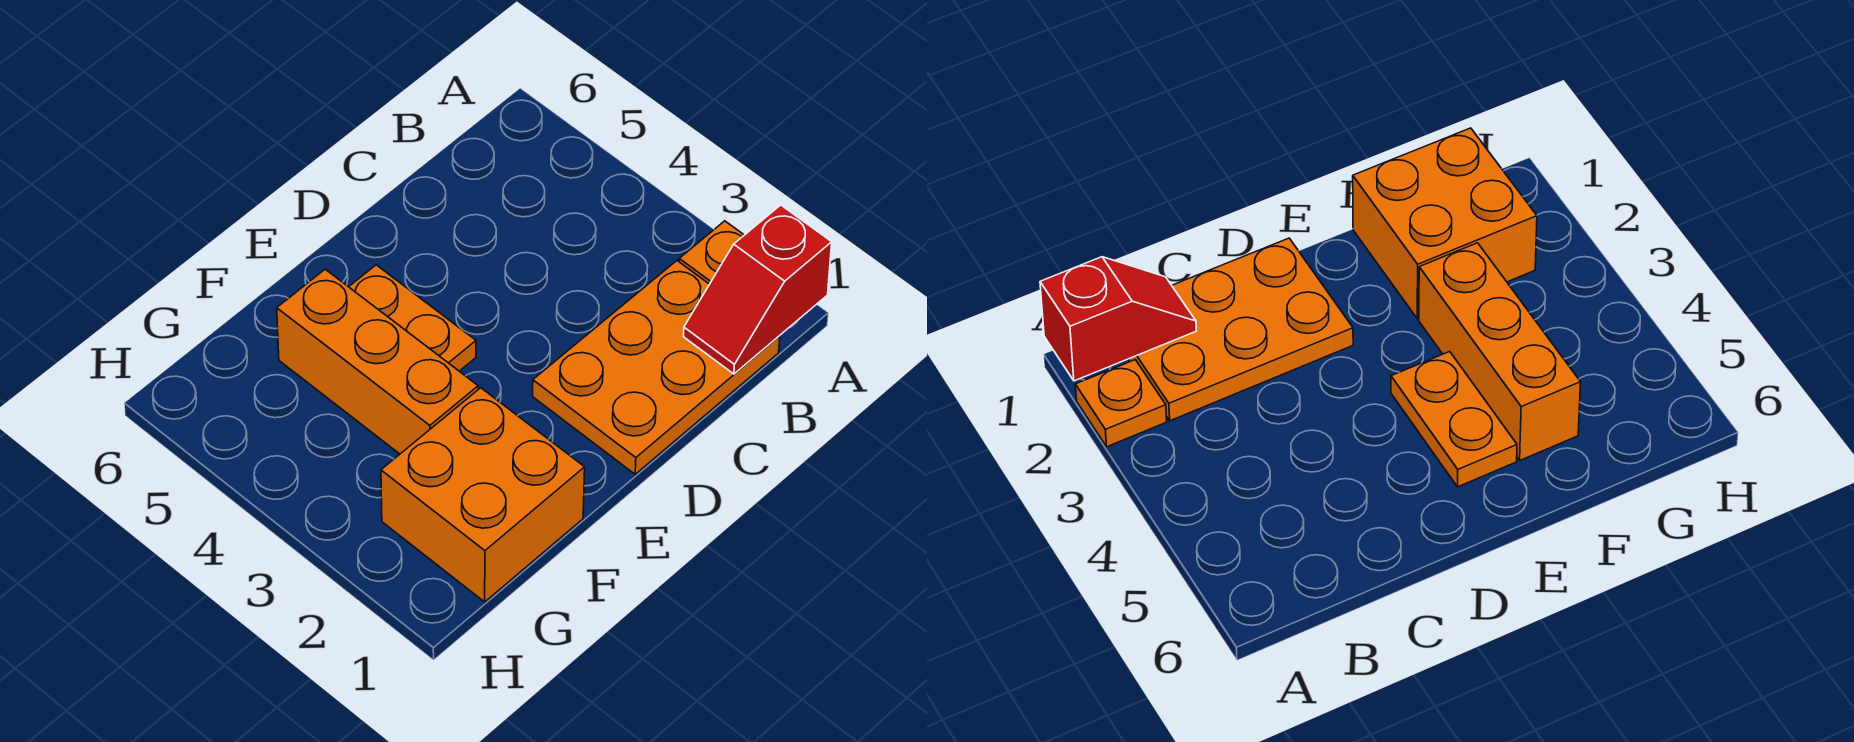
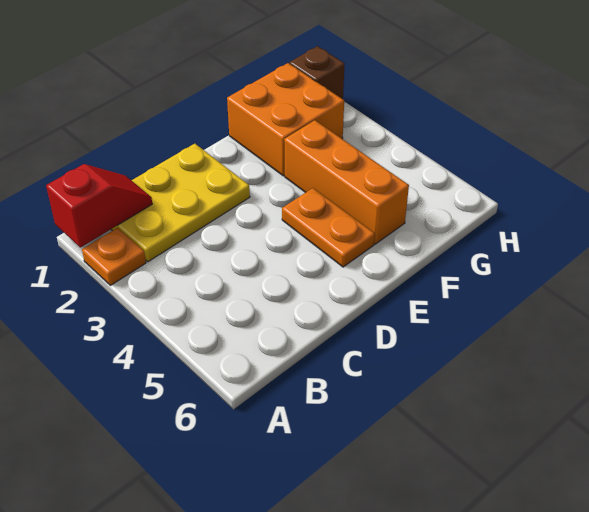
orange 2x3 plate [533,261,780,474] -> yellow 2x3 plate [111,144,250,262]
none -> brown 1x1 brick [289,46,345,99]

